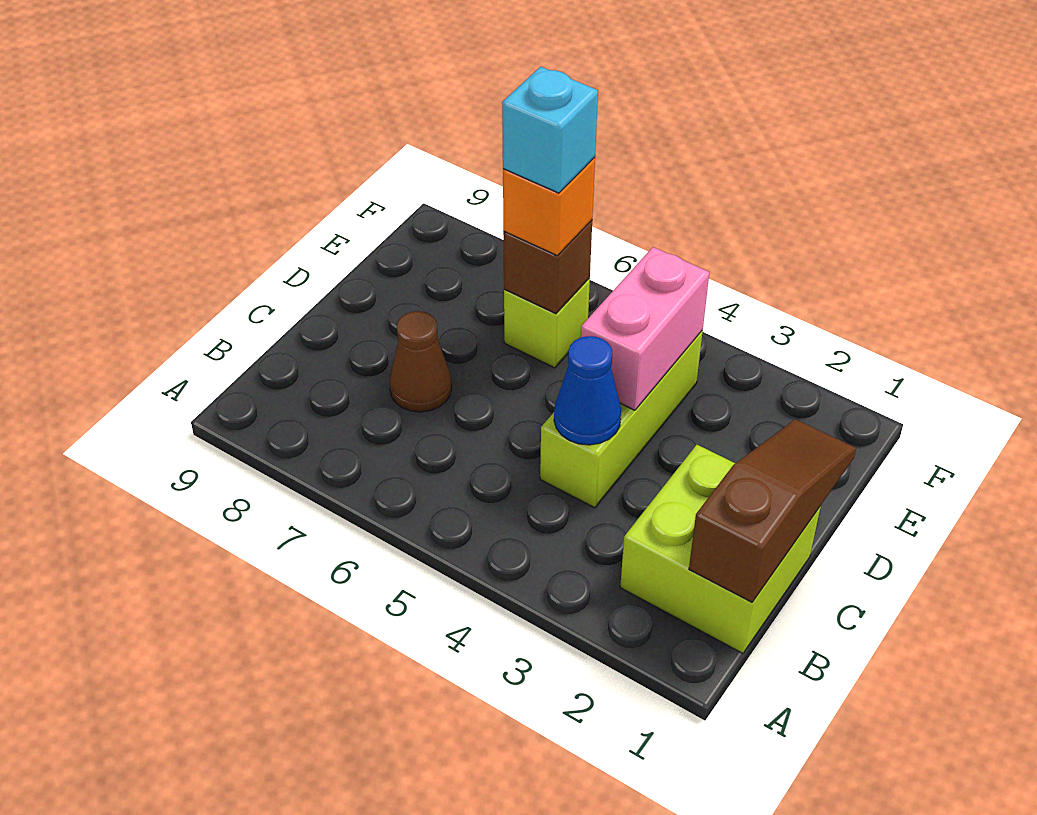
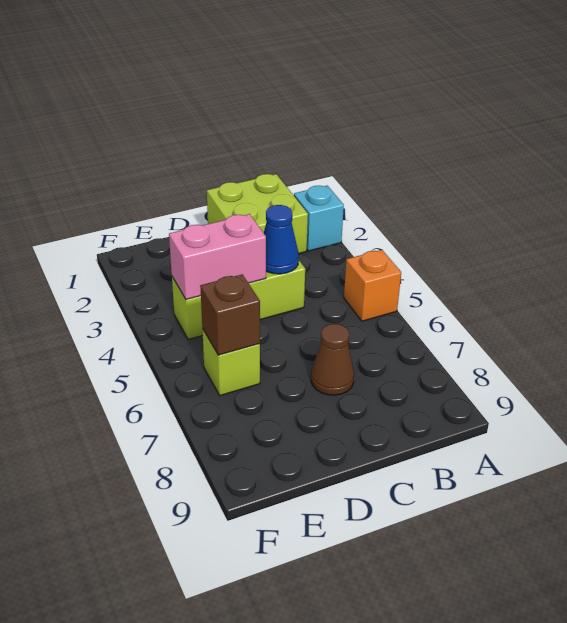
brown 1x3 slope [689,419,856,602] -> none
orange 1x1 brick [503,157,595,256] -> orange 1x1 brick moved to [344,250,401,321]
cyan 1x1 brick [502,67,598,193] -> cyan 1x1 brick moved to [294,186,344,251]

